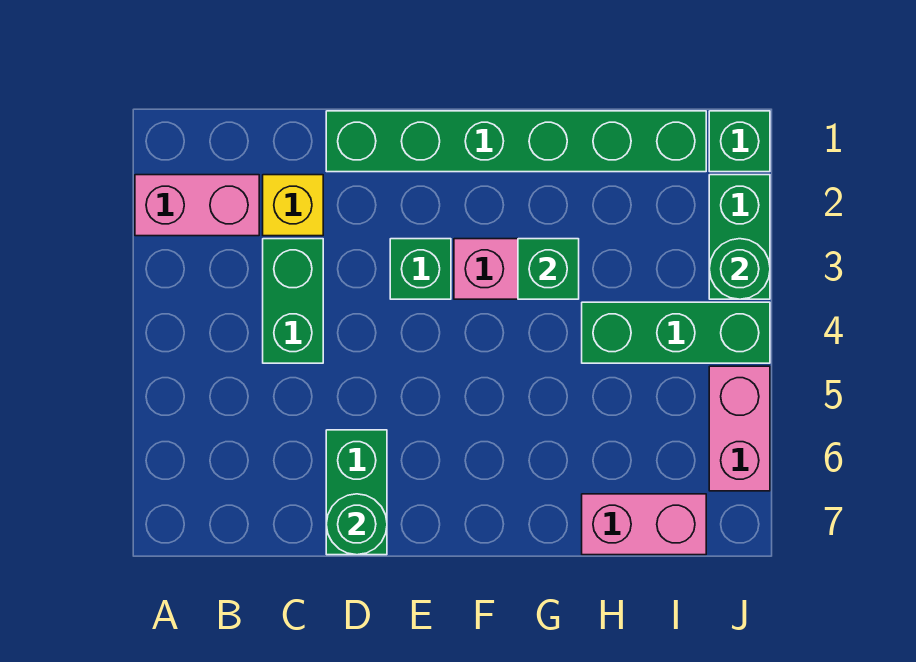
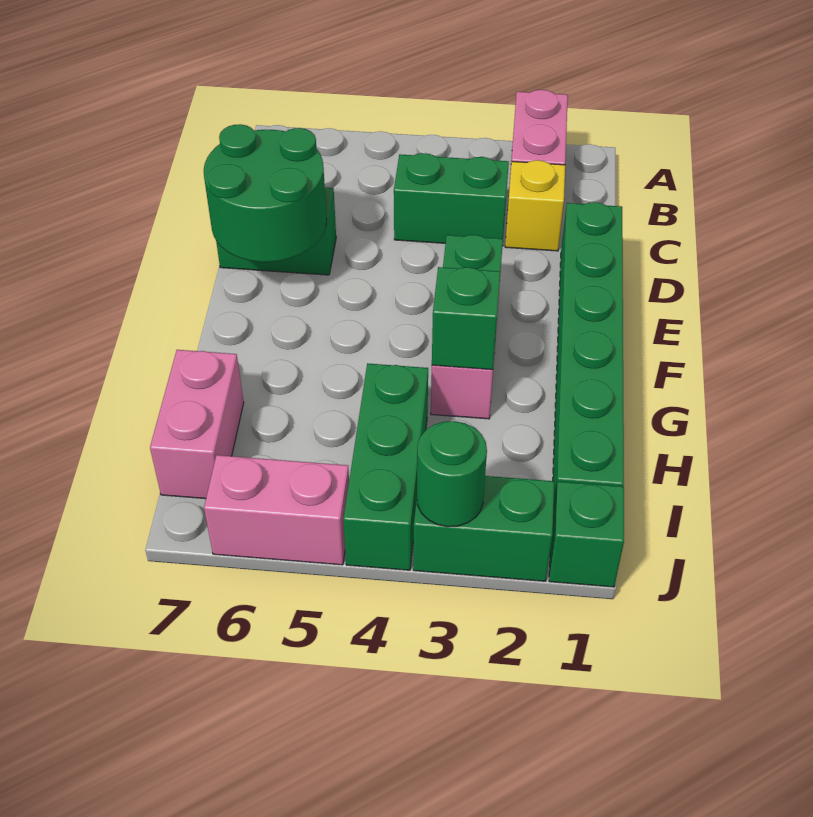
green 1x1 round brick [326,494,387,555] -> green 2x2 round brick [204,124,327,262]

